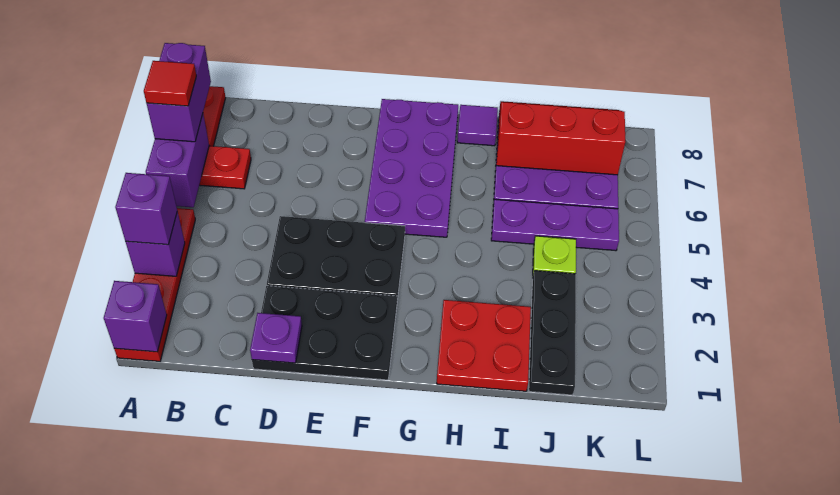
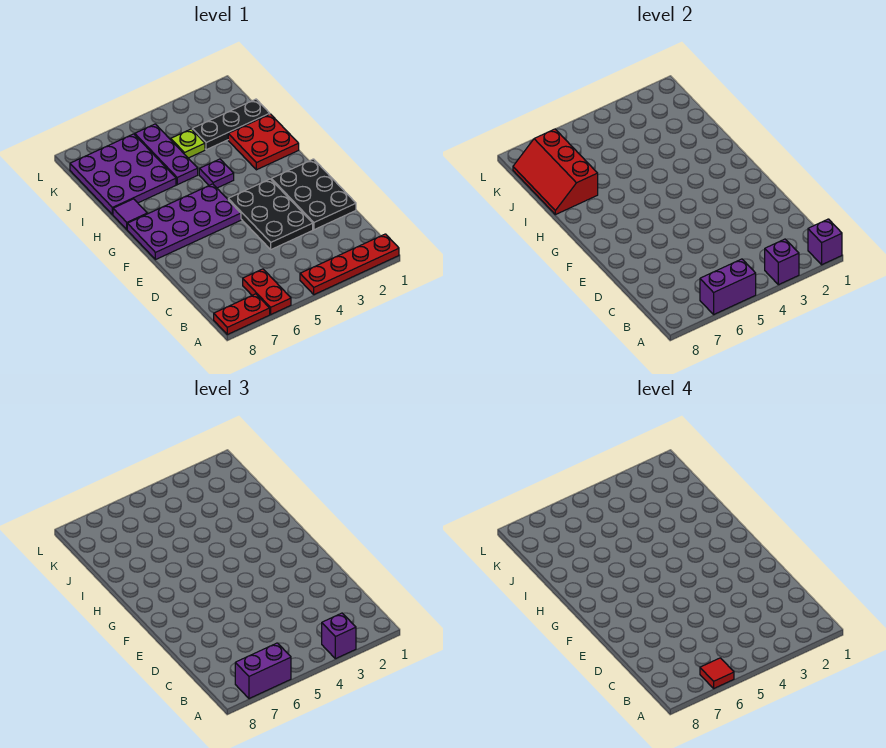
purple 1x1 plate [250,313,302,363] -> purple 1x1 plate moved to [199,159,234,188]

